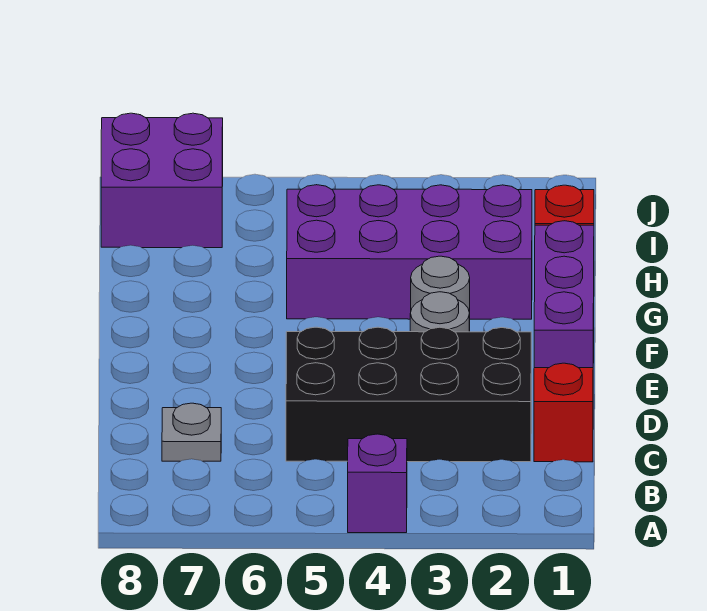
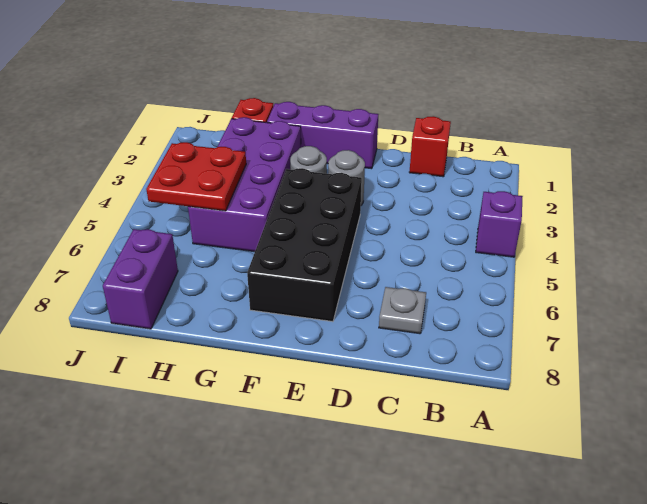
black 2x4 brick [286,327,531,462] -> black 2x4 brick moved to [247,168,362,322]
none -> red 2x2 plate [146,142,246,211]
purple 2x2 brick [101,113,223,248] -> purple 1x2 brick [103,229,178,329]

